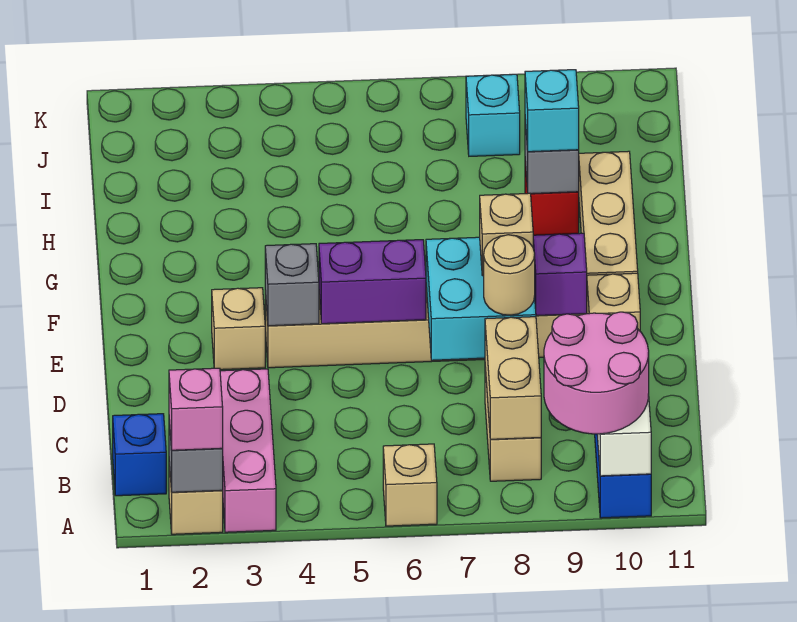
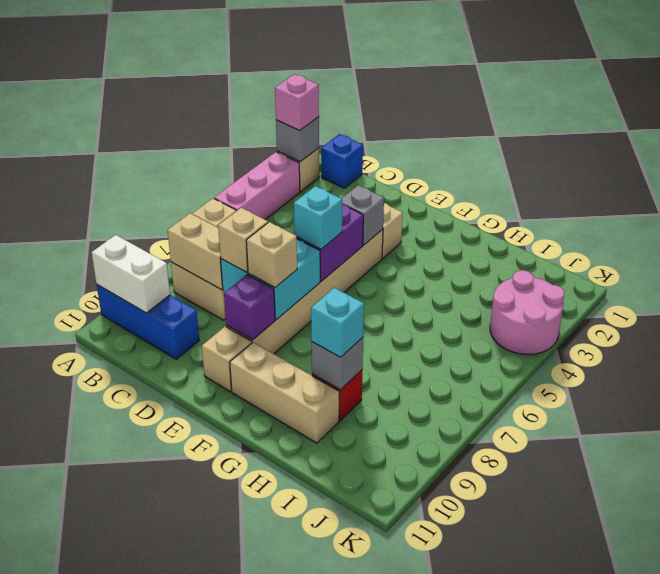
pink 1x3 brick [220,369,276,532] -> pink 1x3 brick turned to [214,152,300,219]
pink 2x2 round brick [544,312,649,434] -> pink 2x2 round brick moved to [490,270,565,354]
tan 1x1 round brick [484,235,535,315] -> tan 1x1 brick [218,208,268,272]
cyan 1x1 brick [466,74,520,156] -> cyan 1x1 brick moved to [294,186,342,249]

